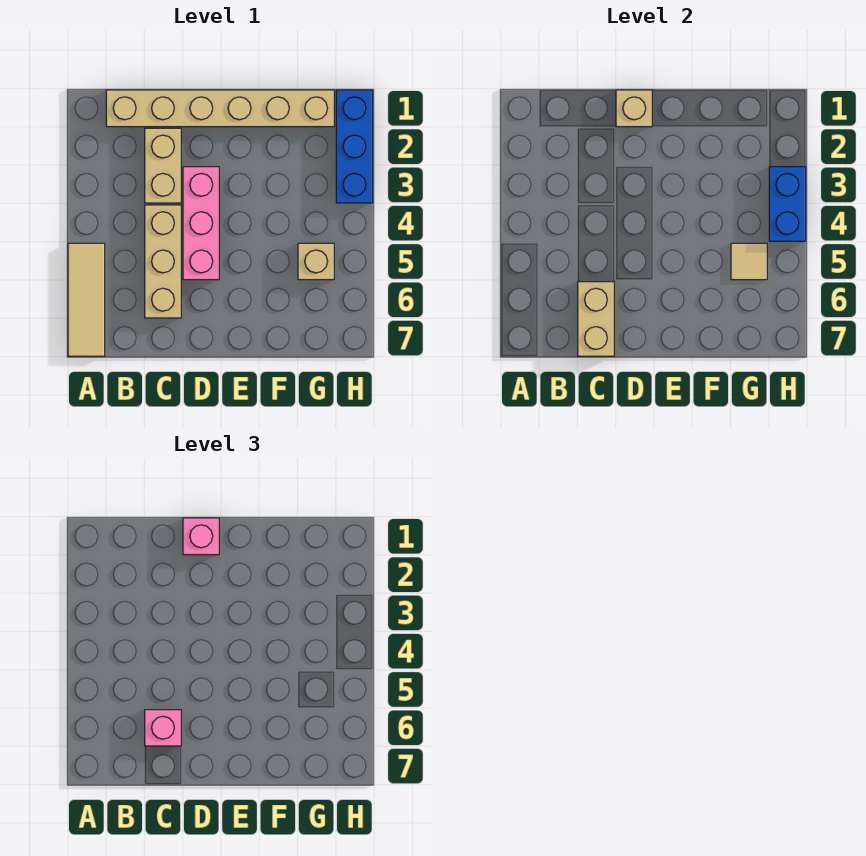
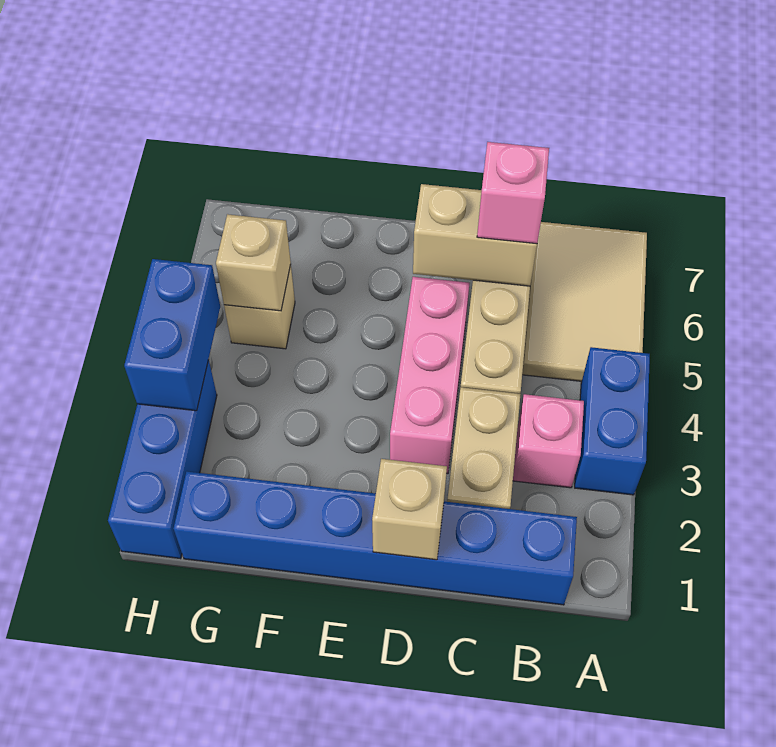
none -> blue 1x2 brick [575,347,650,495]
tan 1x3 tile [68,243,105,356] -> tan 2x3 tile [522,222,647,381]
tan 1x6 brick [106,90,334,127] -> blue 1x6 brick [173,472,577,605]
tan 1x2 brick [578,282,614,356] -> tan 1x2 brick turned to [413,184,537,286]
pink 1x1 brick [183,518,219,555] -> pink 1x1 brick moved to [513,394,584,488]
tan 1x1 tile [731,243,767,280] -> tan 1x1 brick [216,214,291,311]

